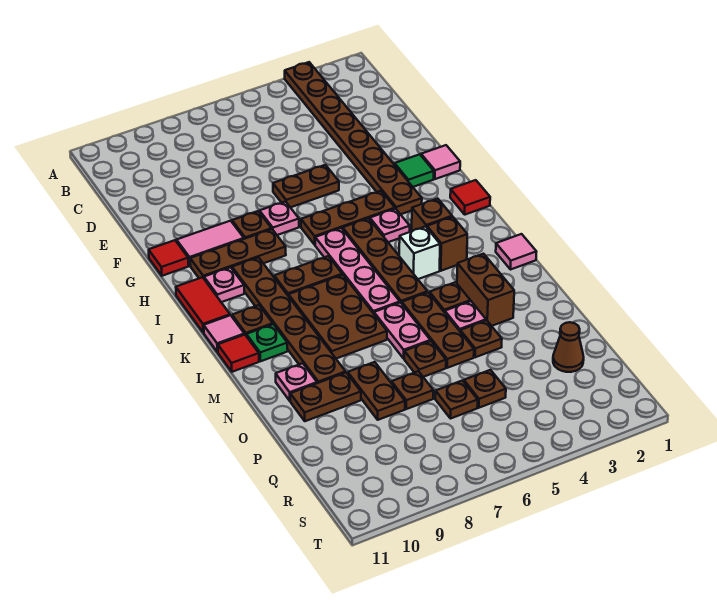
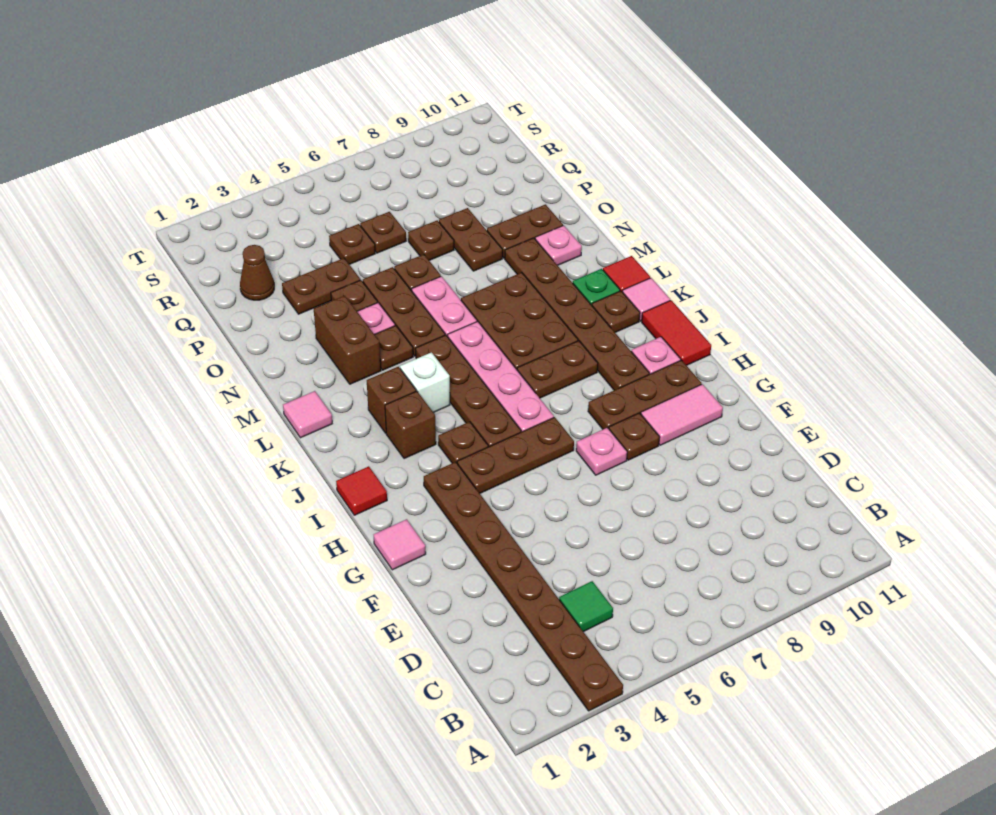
brown 1x2 plate [273,165,339,207] -> brown 1x2 plate moved to [282,258,360,314]
green 1x1 tile [395,154,434,187] -> green 1x1 tile moved to [559,581,613,632]
red 1x1 tile [149,240,189,276] -> none
pink 1x1 plate [370,209,410,242] -> brown 1x1 plate [438,422,488,463]

